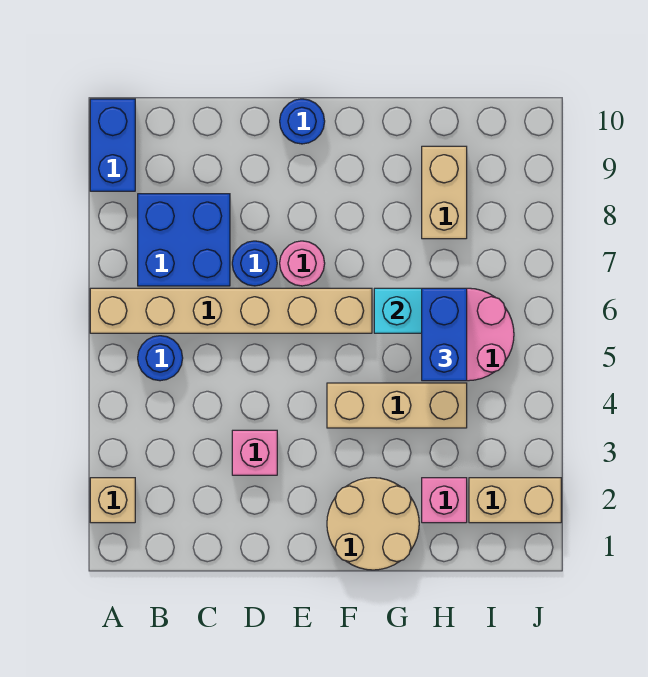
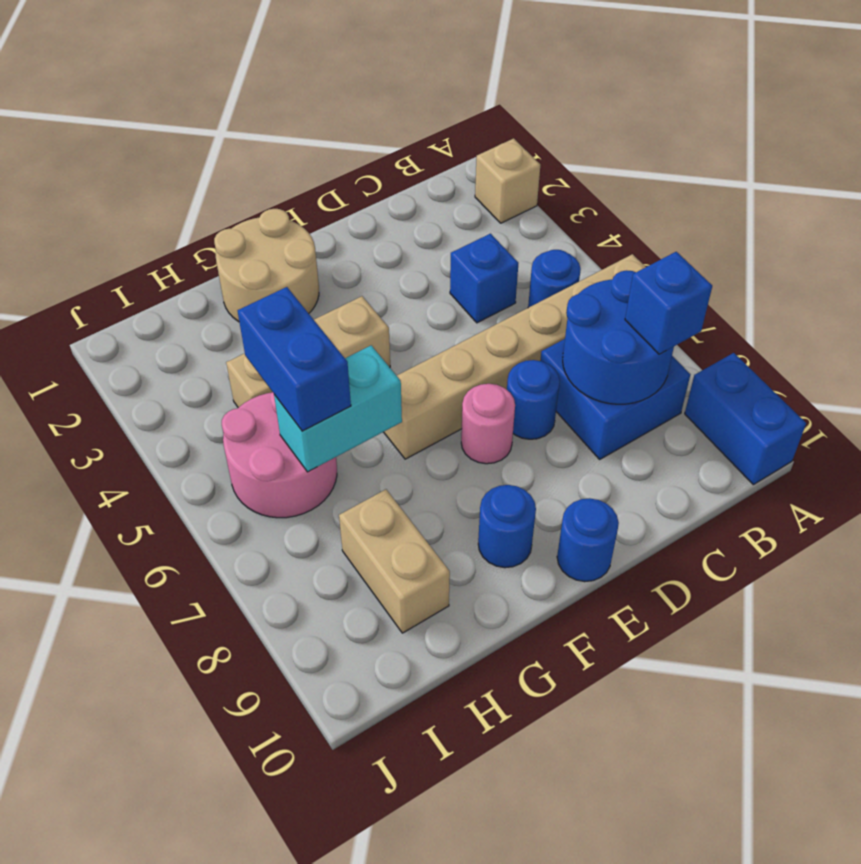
none -> blue 2x2 round brick [563,270,674,404]
none -> blue 1x1 brick [625,252,712,354]
none -> blue 1x1 brick [450,234,518,323]
pink 1x1 brick [232,430,277,475] -> none
none -> blue 1x1 round brick [478,485,536,568]
pink 1x1 brick [422,478,467,523] -> none
tan 1x2 brick [469,478,561,523] -> none

